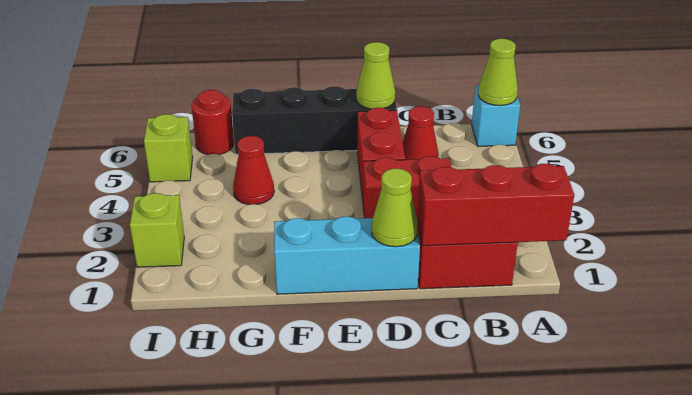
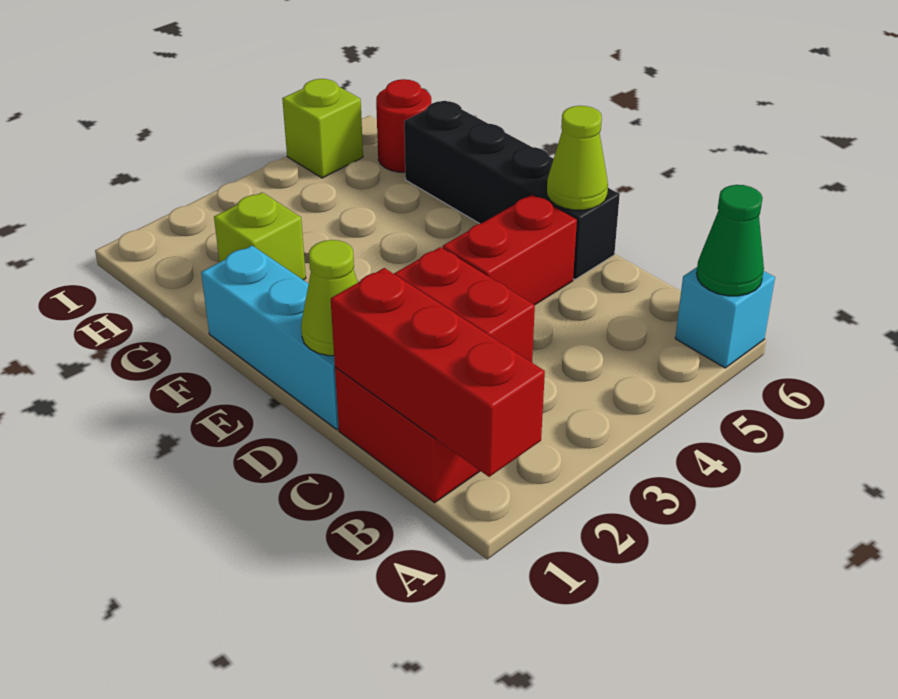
lime 1x1 cone [478,39,518,106] -> green 1x1 cone [696,185,764,296]
red 1x1 cone [403,106,439,160] -> none
red 1x1 cone [233,136,274,205] -> none
lime 1x1 brick [130,193,184,267] -> lime 1x1 brick moved to [214,192,306,280]

